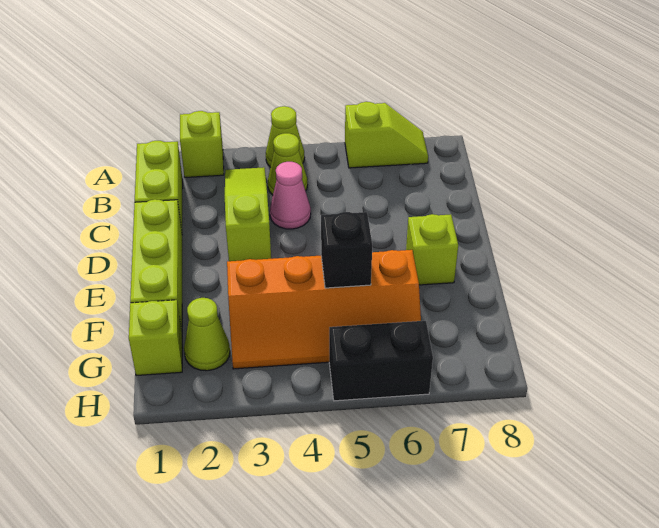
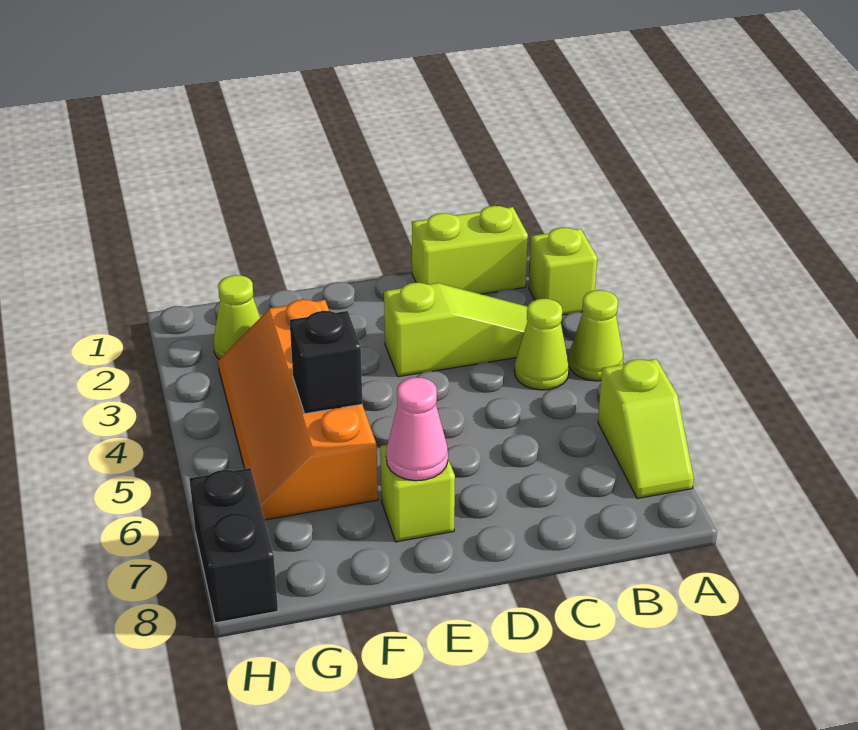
pink 1x1 cone [270,162,311,229] -> pink 1x1 cone moved to [386,377,448,481]
lime 1x3 brick [130,199,182,331] -> none
lime 1x1 brick [129,300,182,376] -> none
black 1x2 brick [329,321,433,401] -> black 1x2 brick moved to [189,468,278,623]

